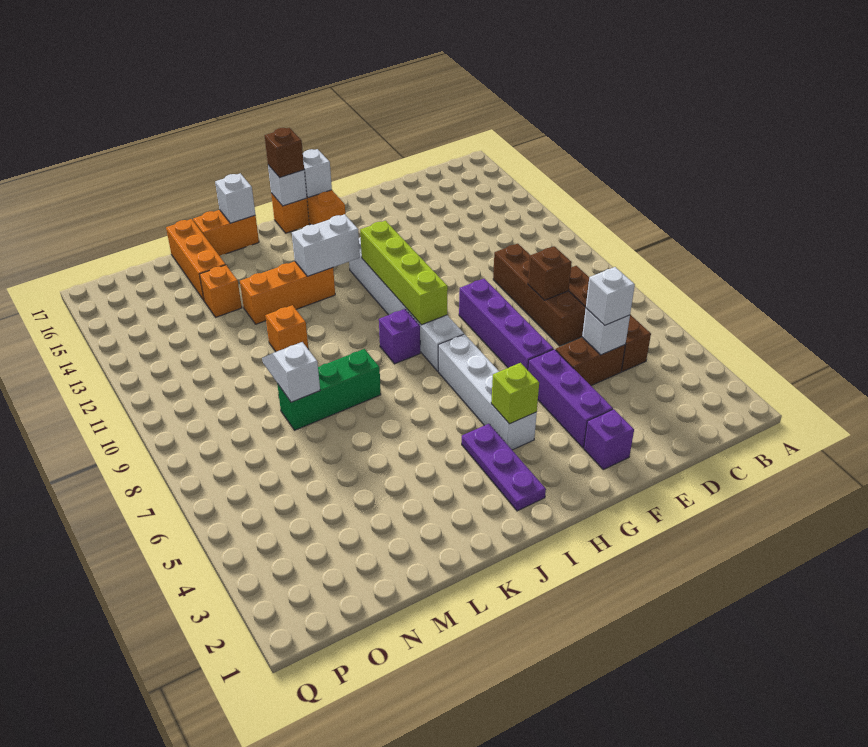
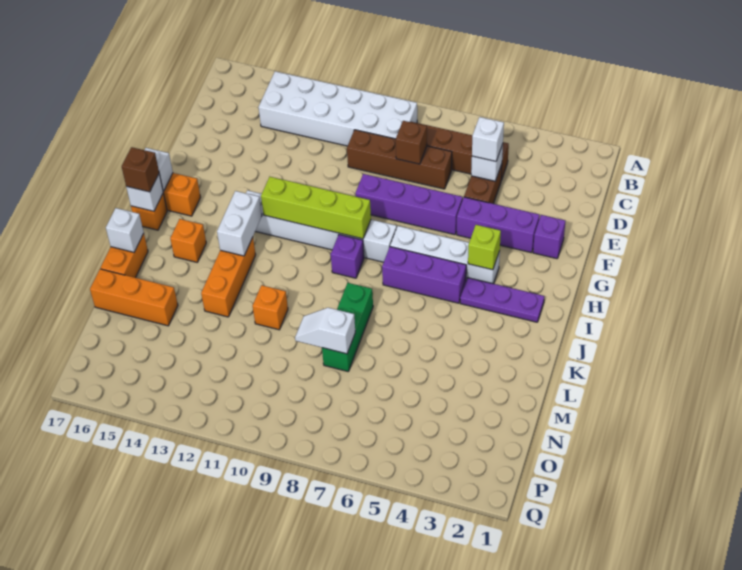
none -> white 2x6 brick [259,71,417,146]
none -> purple 1x3 brick [382,247,466,303]
orange 1x1 brick [200,265,242,317] -> orange 1x1 brick moved to [170,219,206,262]

